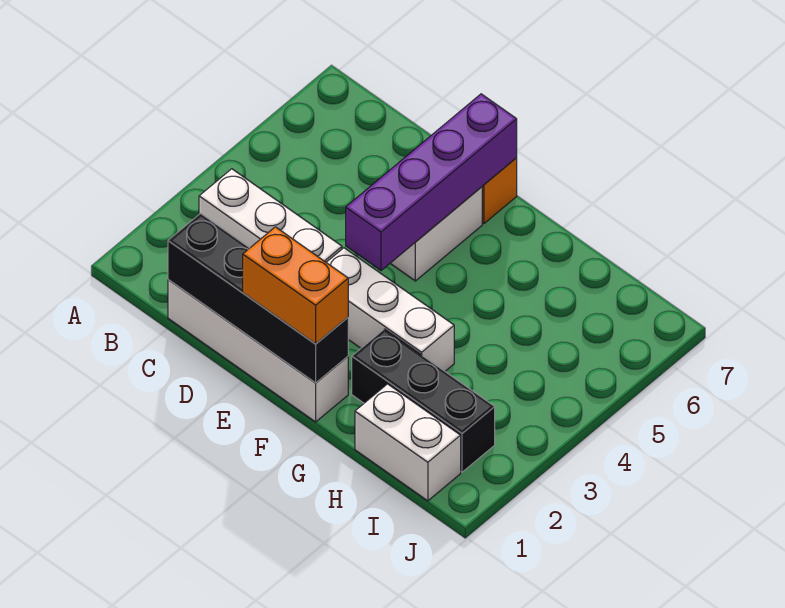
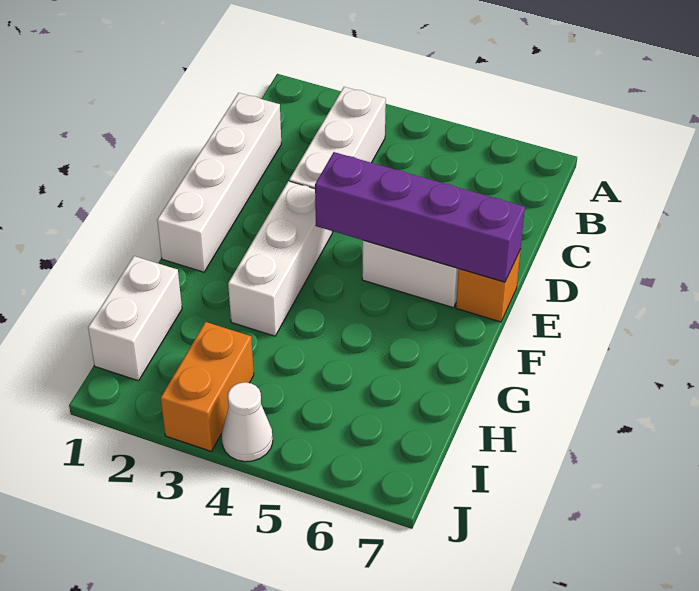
black 1x4 brick [168,213,348,383] -> none
orange 1x2 brick [243,227,348,344] -> orange 1x2 brick moved to [161,322,254,451]
black 1x3 brick [352,329,495,472] -> none
none -> white 1x1 cone [222,382,273,462]

